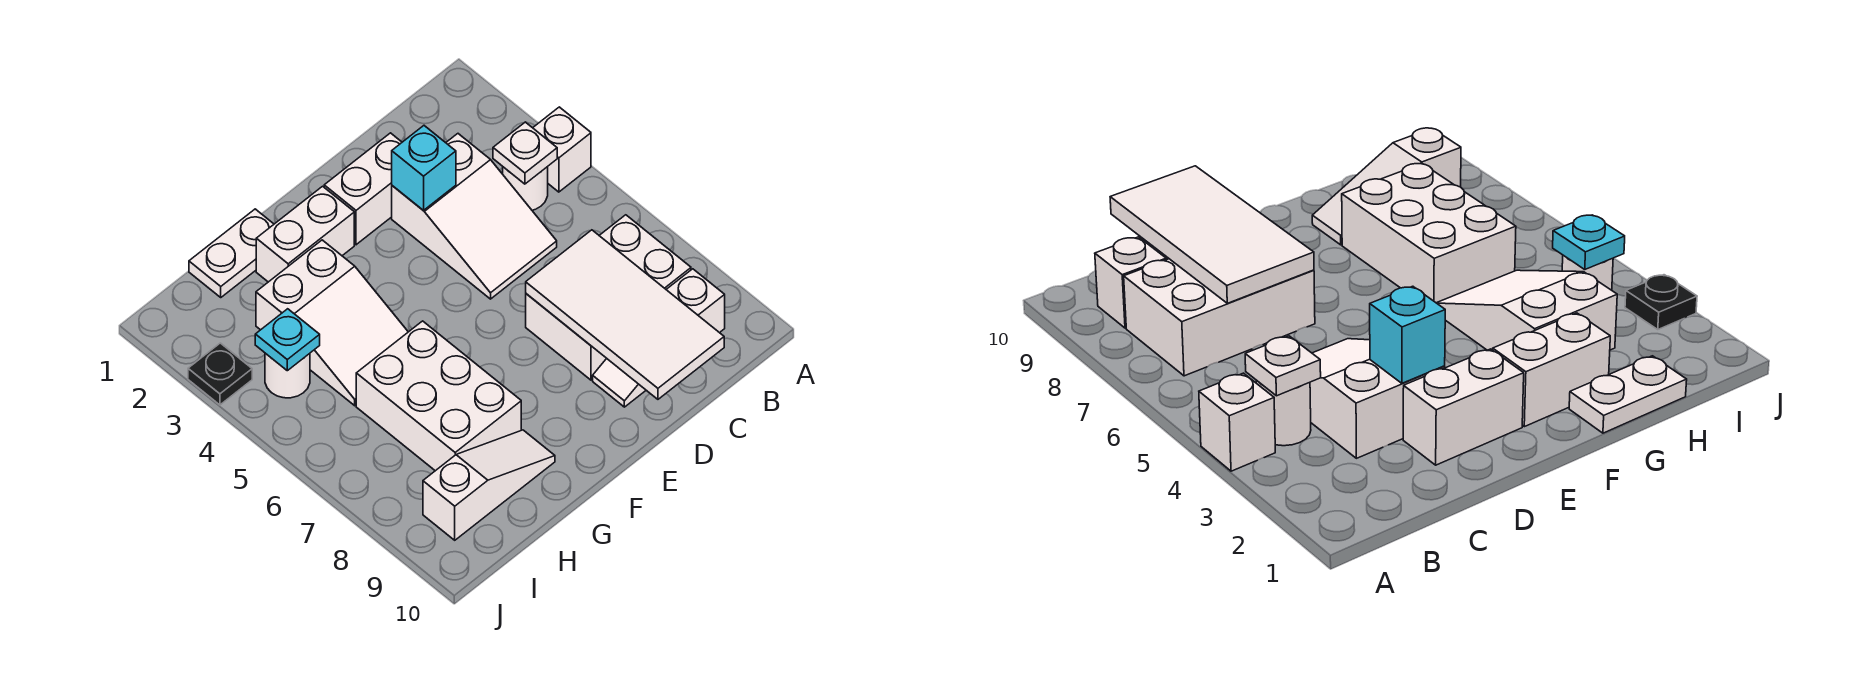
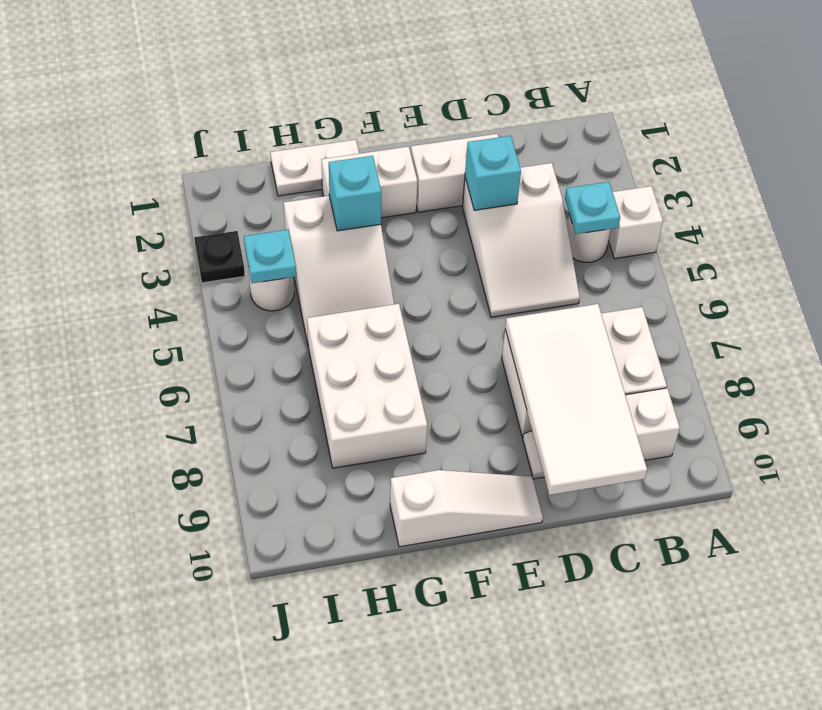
white 1x1 plate [493,122,557,184] -> cyan 1x1 plate [565,182,620,234]
none -> cyan 1x1 brick [329,156,381,231]
white 1x3 slope [423,430,555,540] -> white 1x3 slope moved to [390,470,543,547]

